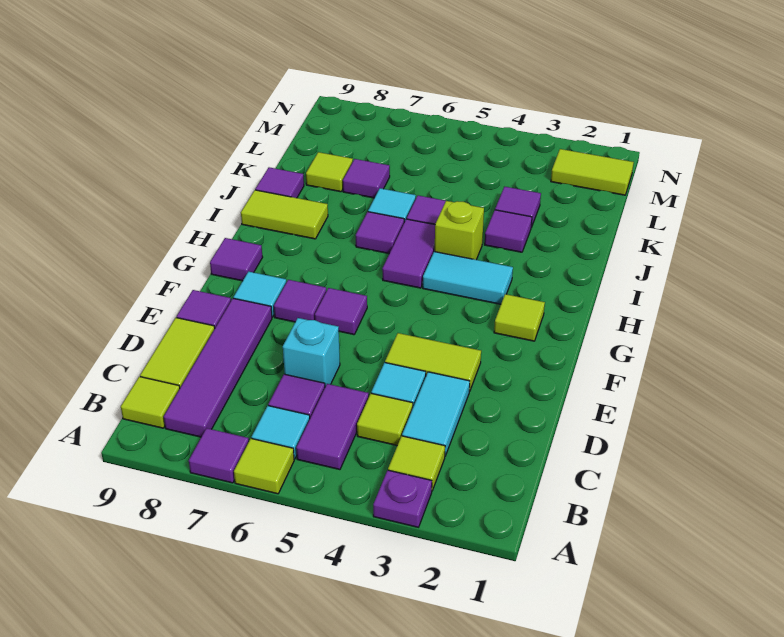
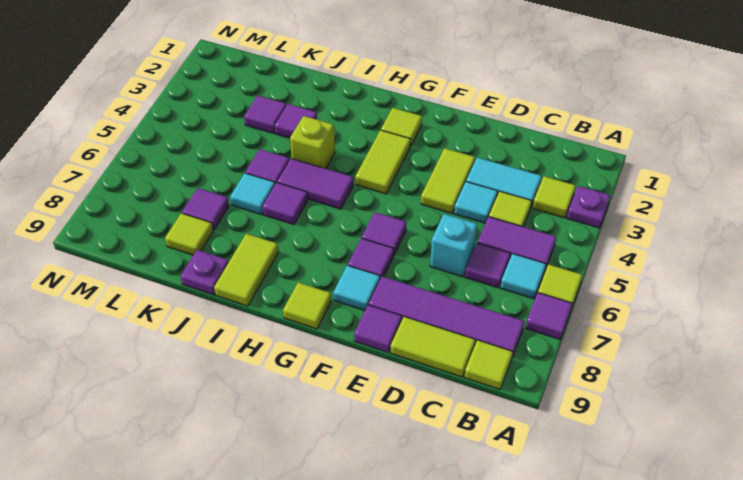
purple 1x1 tile [210,238,263,281] -> lime 1x1 tile [283,282,331,329]
cyan 1x2 tile [423,252,513,304] -> none
purple 1x1 tile [255,167,304,198] -> purple 1x1 plate [181,250,229,295]
lime 1x2 tile [551,149,634,195] -> lime 1x2 tile moved to [355,130,411,194]

